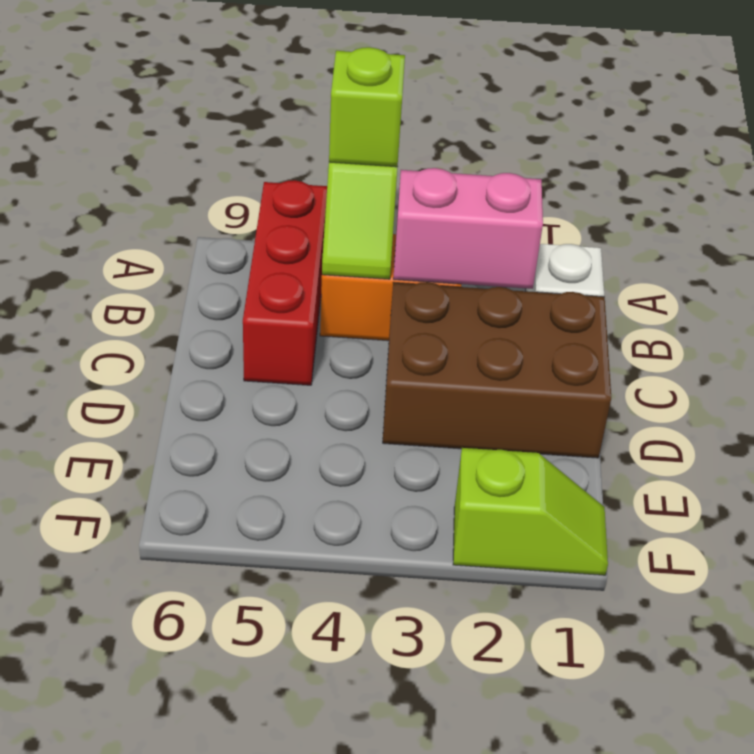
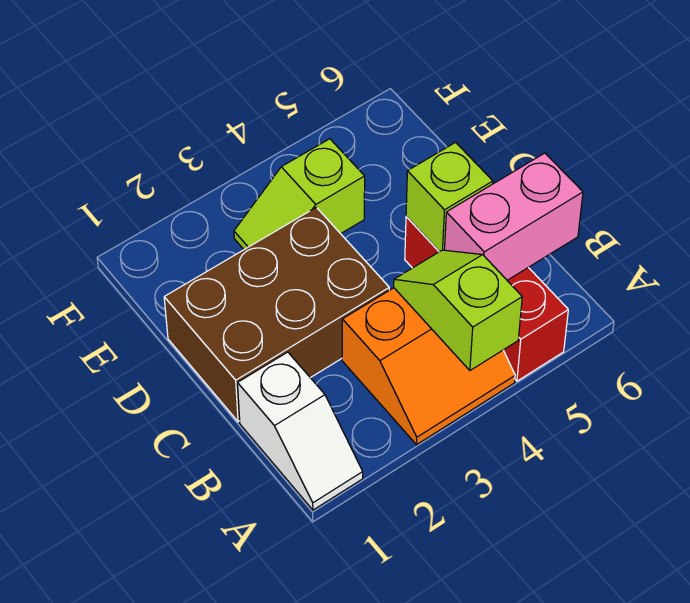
lime 1x1 brick [329,47,405,167] -> lime 1x1 brick moved to [406,142,493,252]
pink 1x2 brick [393,168,543,289] -> pink 1x2 brick moved to [445,153,583,280]
lime 1x2 slope [453,448,608,575] -> lime 1x2 slope moved to [234,139,365,249]

